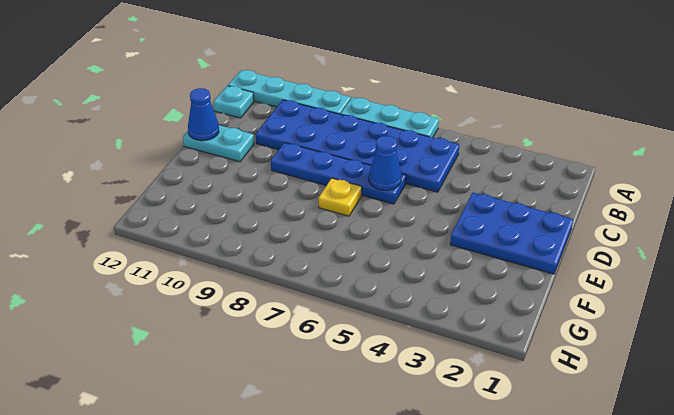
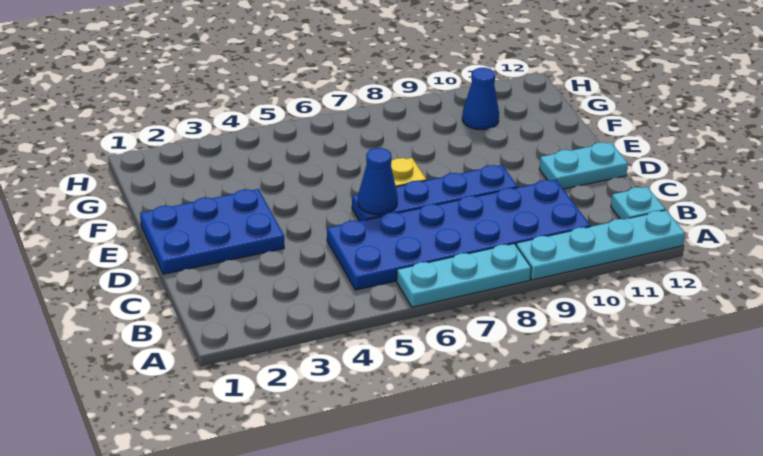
blue 1x1 cone [188,88,219,141] -> blue 1x1 cone moved to [462,68,499,130]

